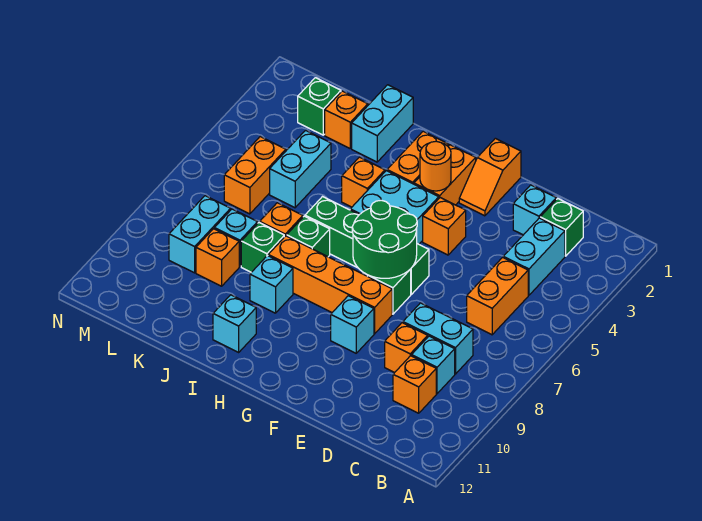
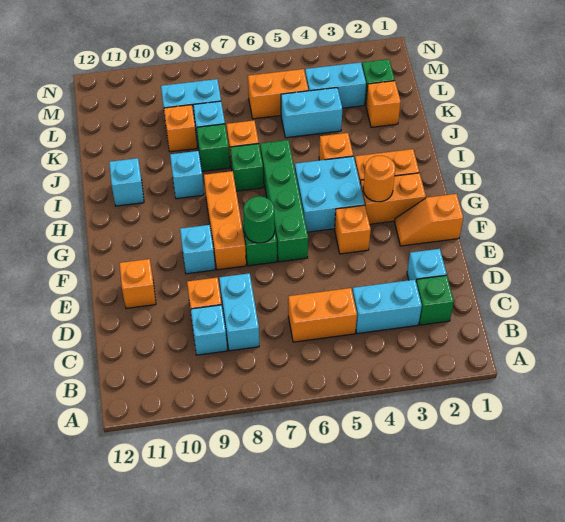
orange 1x1 brick [393,356,436,413] -> orange 1x1 brick moved to [119,259,156,308]
green 2x2 round brick [352,200,417,278] -> green 1x1 round brick [244,196,275,243]
orange 1x4 brick [268,236,392,334] -> orange 1x3 brick [204,171,246,270]
cyan 1x2 brick [352,85,413,162] -> cyan 1x2 brick moved to [305,62,366,108]

